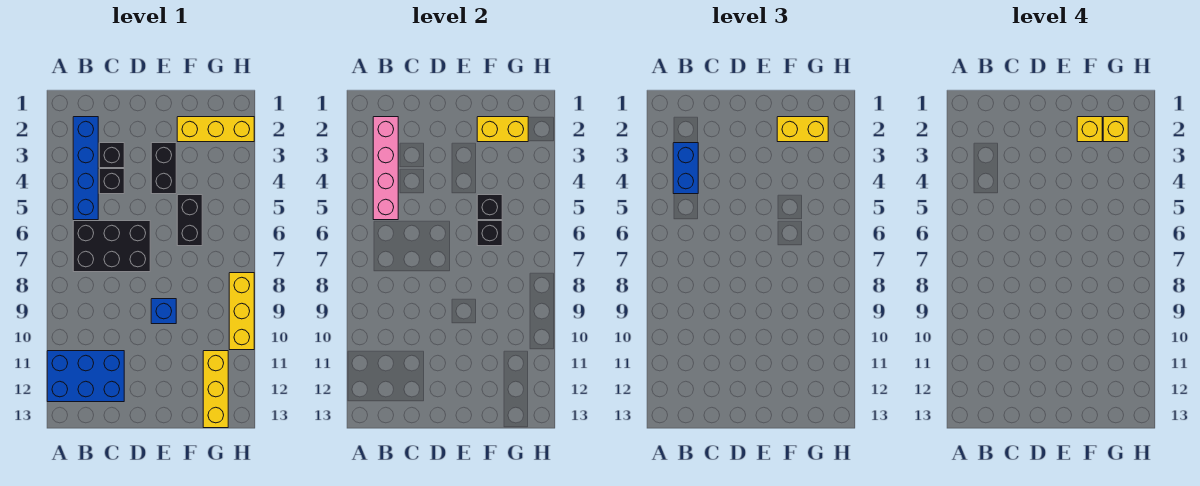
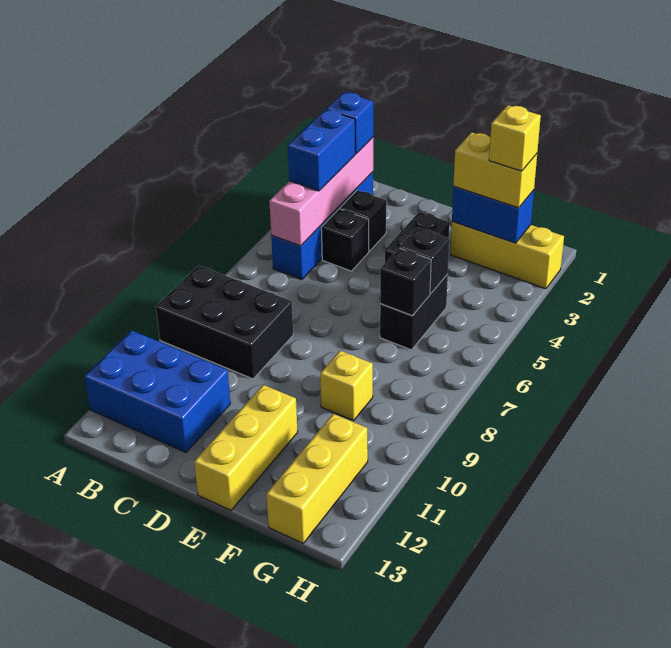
black 2x3 brick [73,221,150,272] -> black 2x3 brick moved to [156,265,293,379]
blue 1x1 brick [151,299,176,324] -> blue 1x1 brick moved to [326,92,373,154]
yellow 1x2 brick [477,117,528,142] -> blue 1x2 brick [452,187,534,243]
yellow 1x1 brick [1077,117,1102,142] -> yellow 1x1 brick moved to [320,351,373,421]
yellow 1x3 brick [229,273,254,350] -> yellow 1x3 brick moved to [194,385,298,510]

